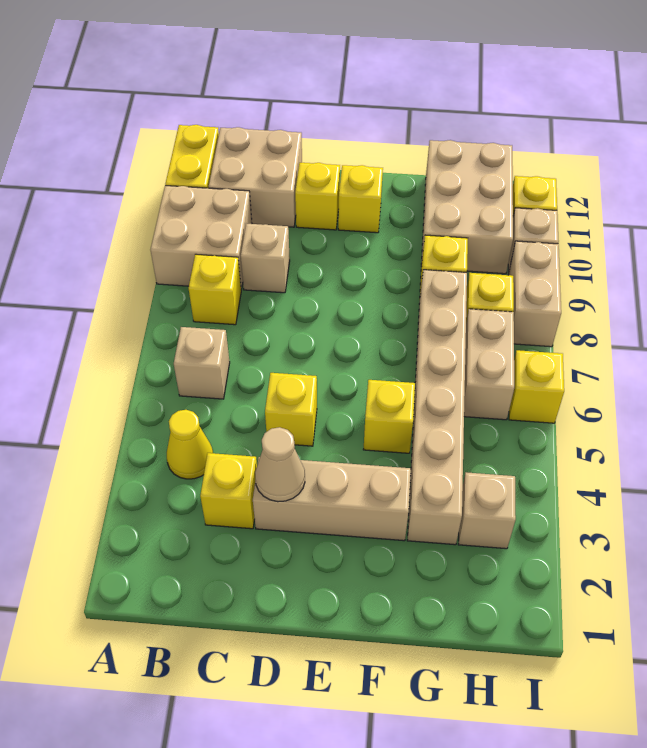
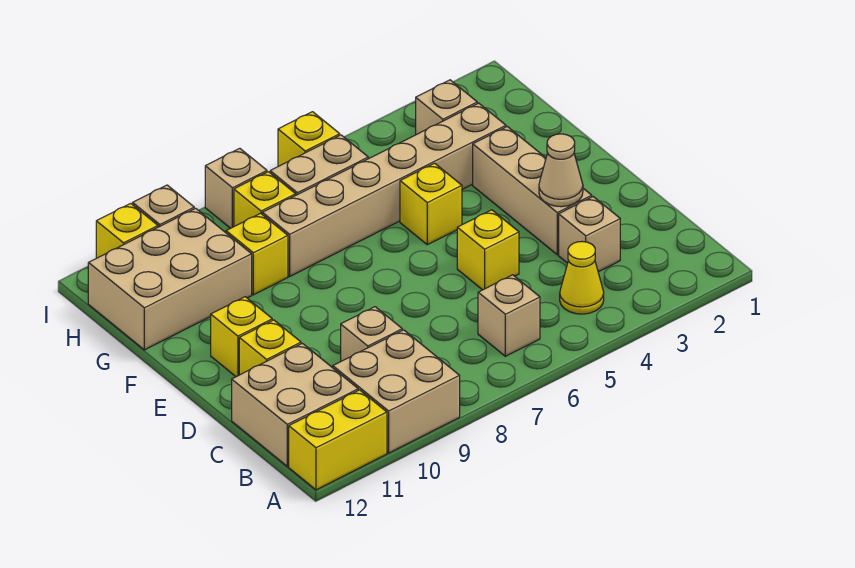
yellow 1x1 brick [189,254,241,325] -> none
yellow 1x1 brick [200,453,257,529] -> tan 1x1 brick [559,197,620,272]
tan 1x2 brick [508,241,561,347] -> tan 1x1 brick [205,148,267,228]

